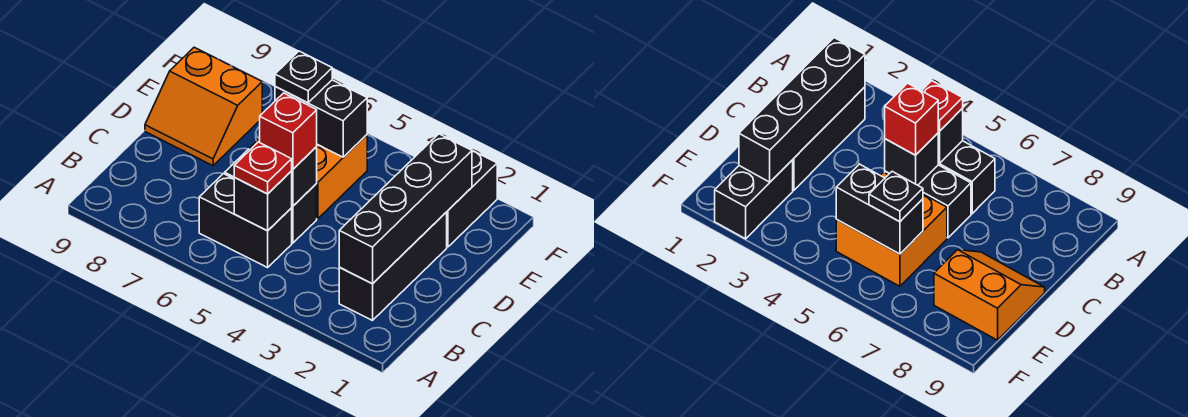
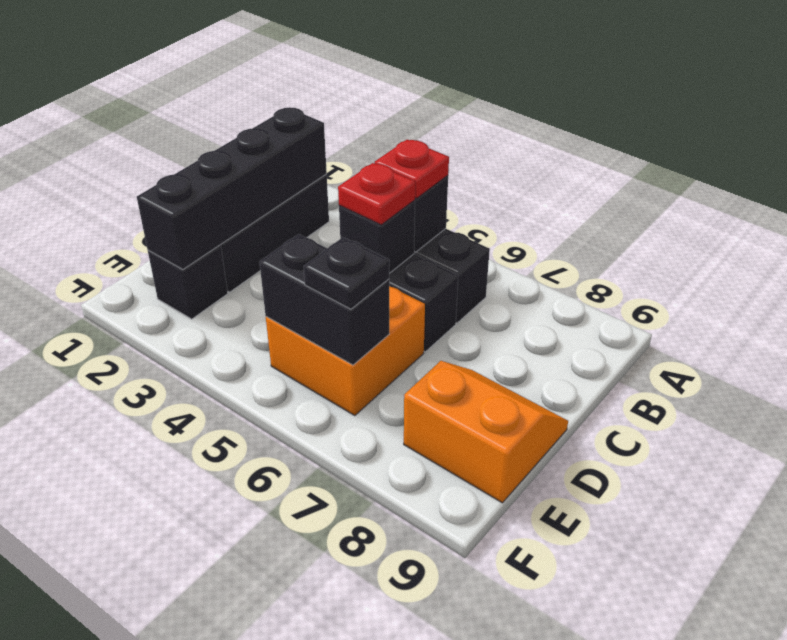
red 1x1 brick [260,93,317,170] -> red 1x1 plate [338,163,415,225]
black 1x2 brick [447,150,497,247] -> black 1x1 brick [148,245,228,319]

